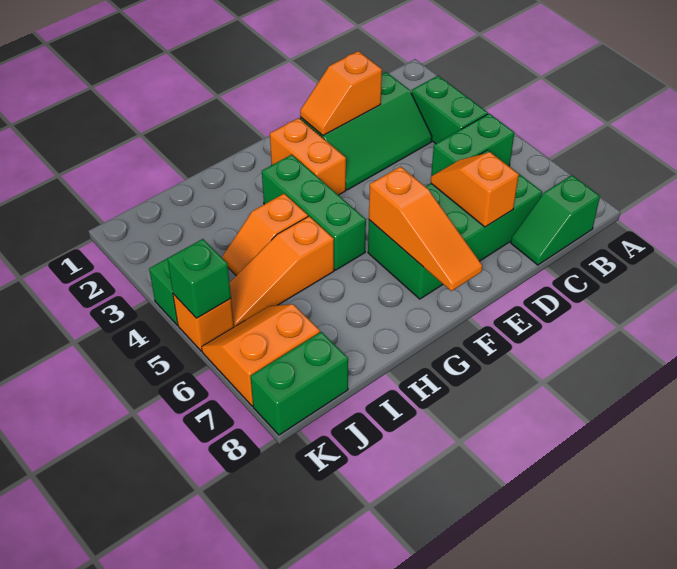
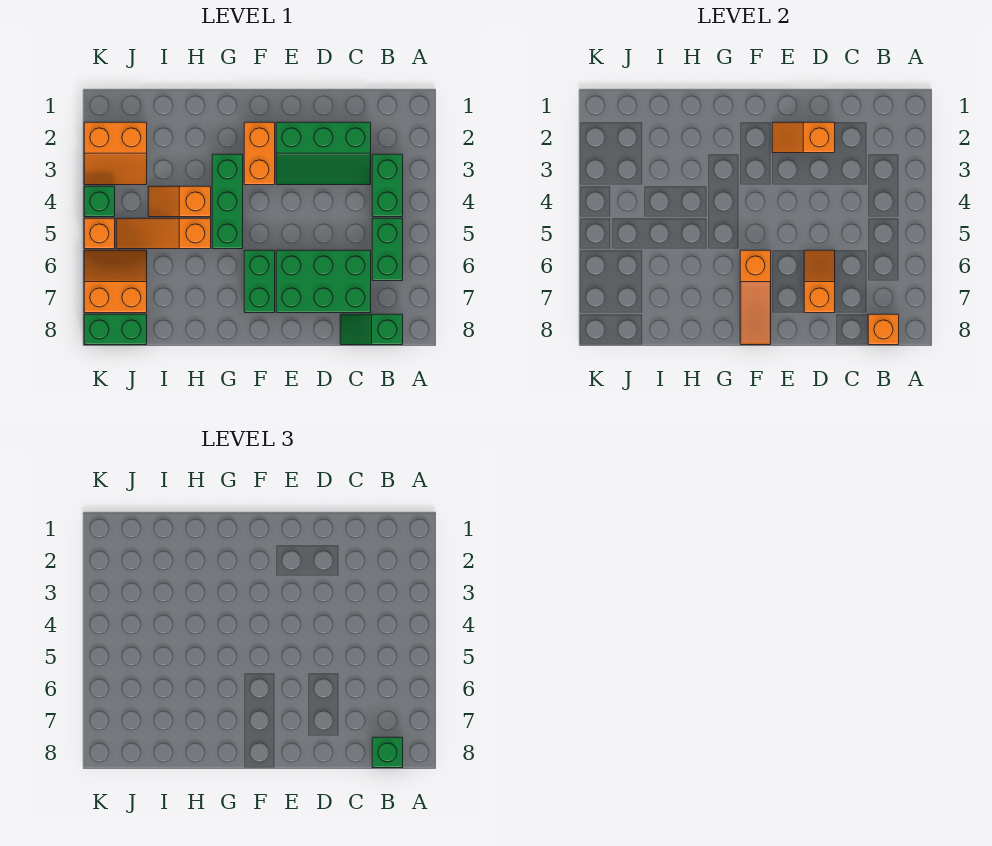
green 1x2 brick [431,114,514,176] -> green 1x2 brick turned to [372,218,403,281]
none -> orange 1x1 brick [868,314,899,345]
none -> orange 2x2 slope [84,122,147,185]
green 1x1 brick [168,239,231,318] -> green 1x1 brick moved to [372,737,403,768]

